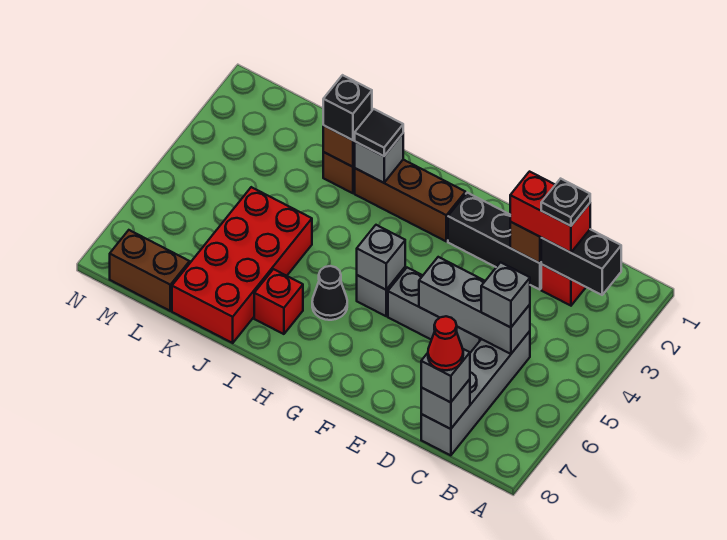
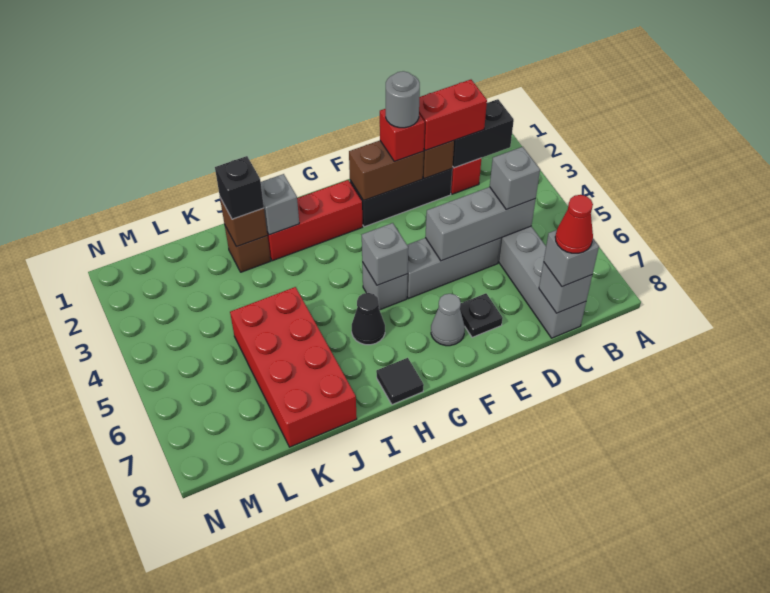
black 1x1 plate [541,179,590,226] -> black 1x1 plate moved to [460,293,503,337]
none -> grey 1x1 round brick [386,71,420,128]
none -> grey 1x1 cone [431,294,465,346]
brown 1x3 brick [355,160,466,241] -> red 1x3 brick [267,180,363,261]
black 1x1 tile [355,109,403,156] -> black 1x1 tile moved to [376,358,424,405]
red 1x1 brick [254,269,303,334] -> red 1x1 brick moved to [380,109,425,161]
brown 1x2 brick [110,230,190,311] -> brown 1x2 brick moved to [349,141,424,201]

